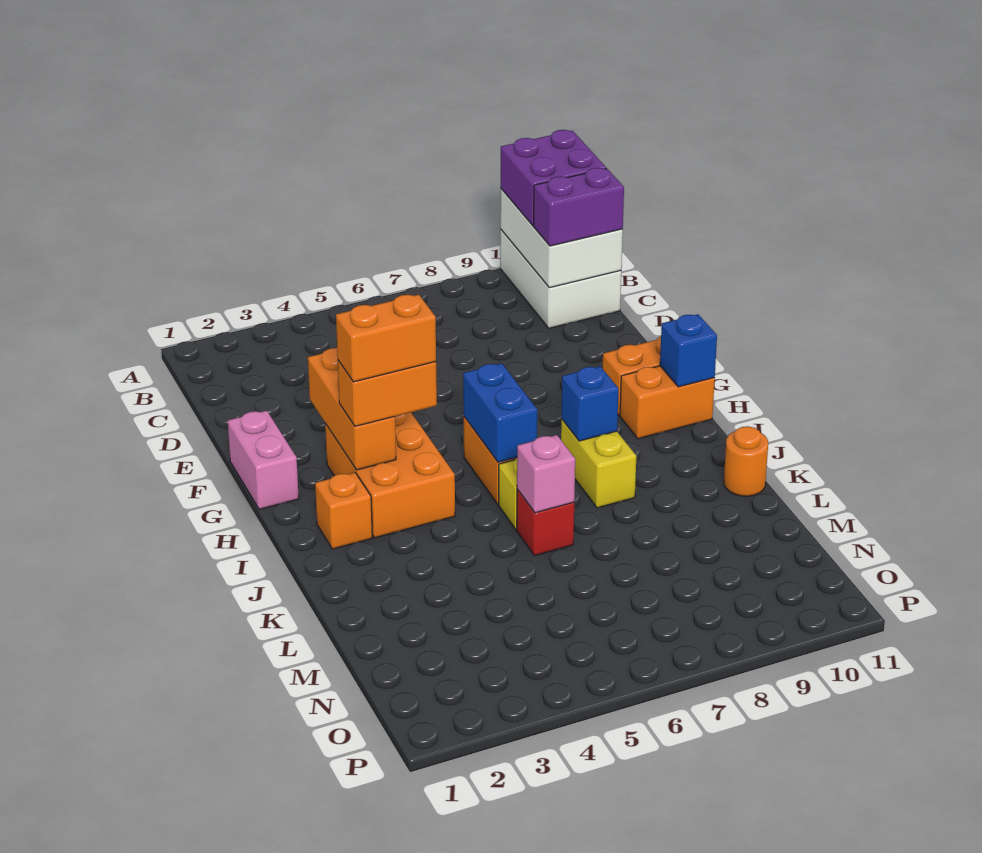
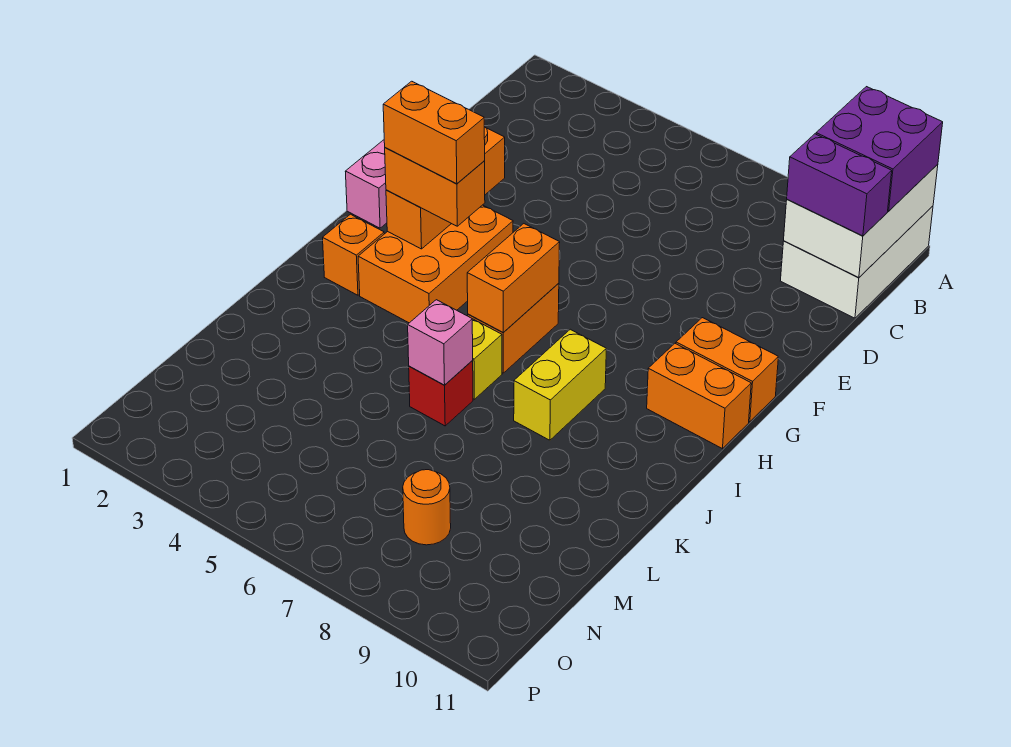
blue 1x2 brick [463,363,537,462] -> orange 1x2 brick [467,224,560,333]
blue 1x1 brick [660,314,717,387] -> none
blue 1x1 brick [561,366,619,441] -> none
orange 1x1 round brick [724,426,768,496] -> orange 1x1 round brick moved to [403,470,451,545]

